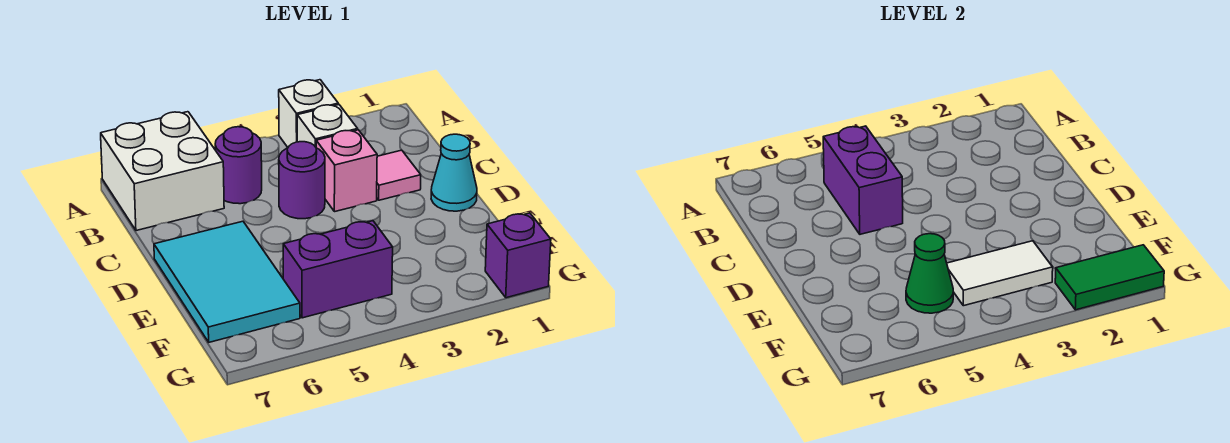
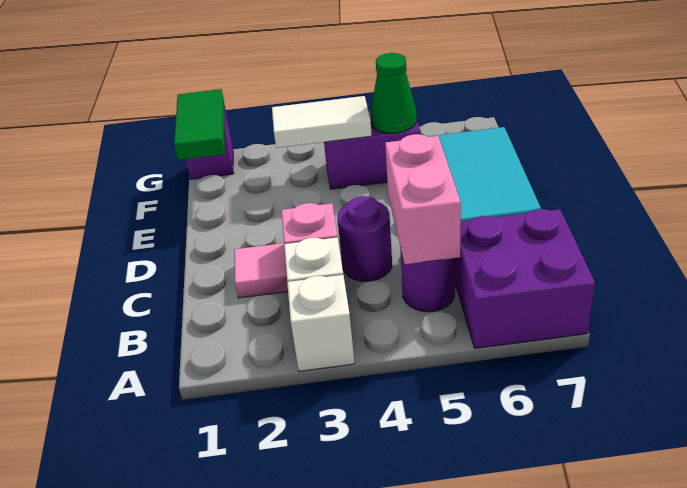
white 2x2 brick [101,112,224,231] -> purple 2x2 brick [455,209,595,348]
purple 1x2 brick [823,126,903,234] -> pink 1x2 brick [385,134,461,264]
cyan 1x1 cone [431,134,477,211] -> none
green 1x2 tile [1055,245,1164,310] -> green 1x2 tile turned to [174,89,225,160]

